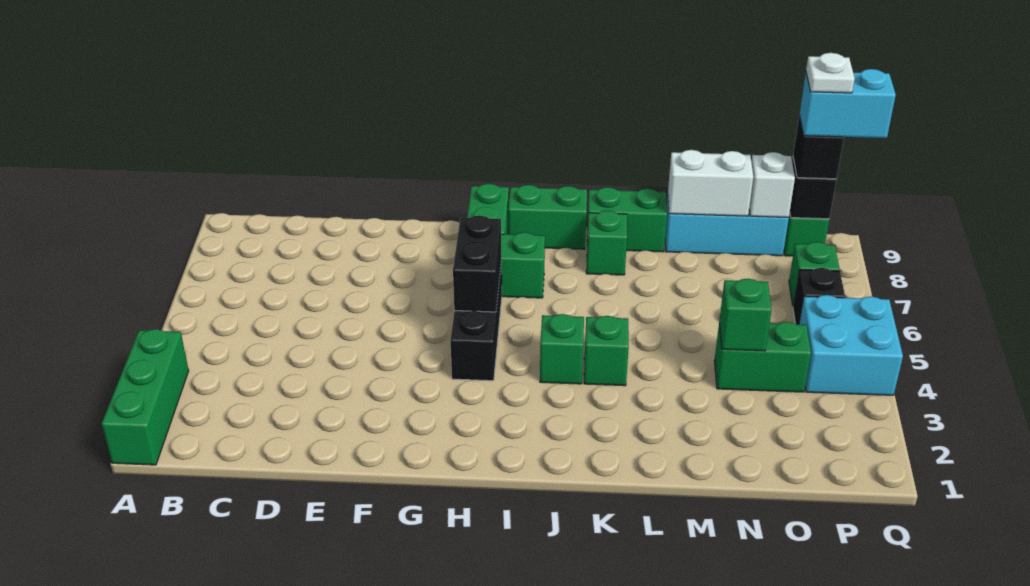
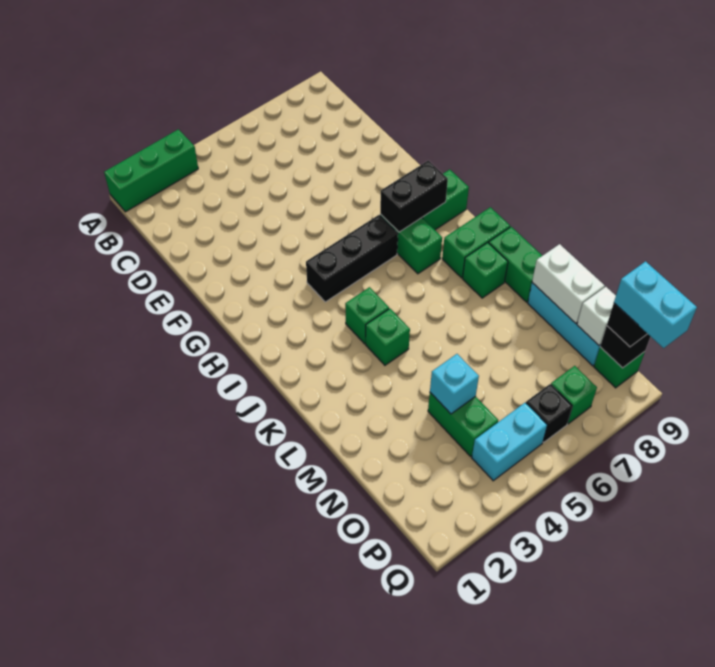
black 1x2 brick [453,215,501,312] -> black 1x2 brick moved to [380,161,448,232]
green 1x2 brick [508,185,587,249] -> green 1x2 brick turned to [442,207,510,278]
green 1x1 brick [719,279,772,351] -> cyan 1x1 brick [430,354,479,414]
cyan 2x2 brick [799,295,903,395] -> cyan 1x2 brick [472,403,547,481]
white 1x1 plate [806,53,855,93] -> none

